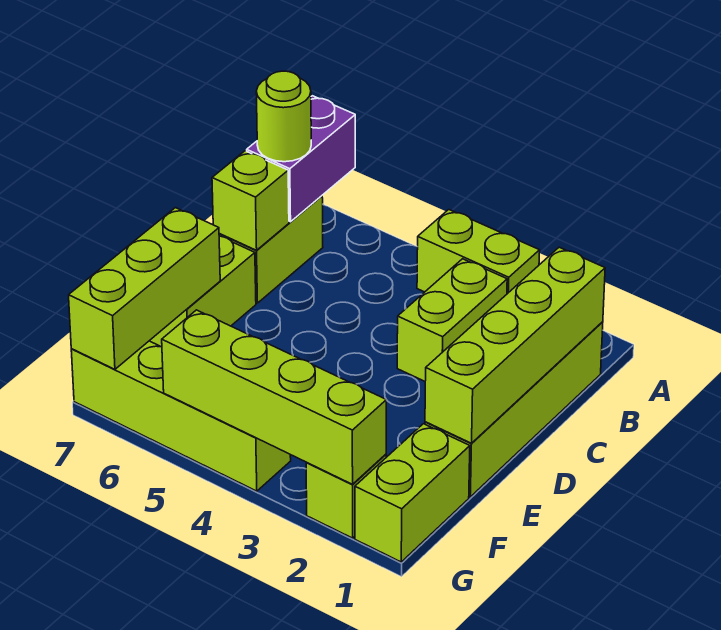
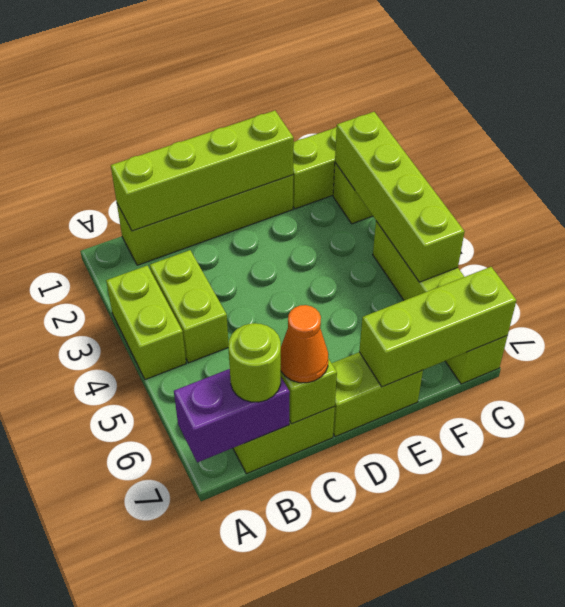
lime 1x2 brick [397,259,507,381] -> lime 1x2 brick turned to [150,250,229,363]
none -> orange 1x1 cone [281,305,328,383]

